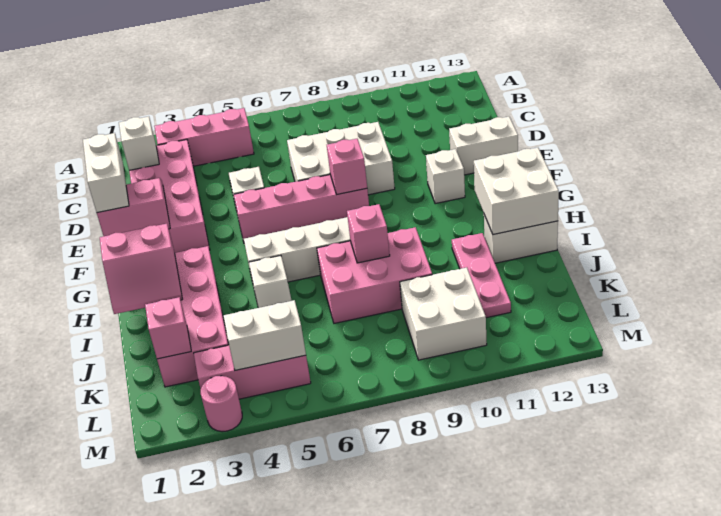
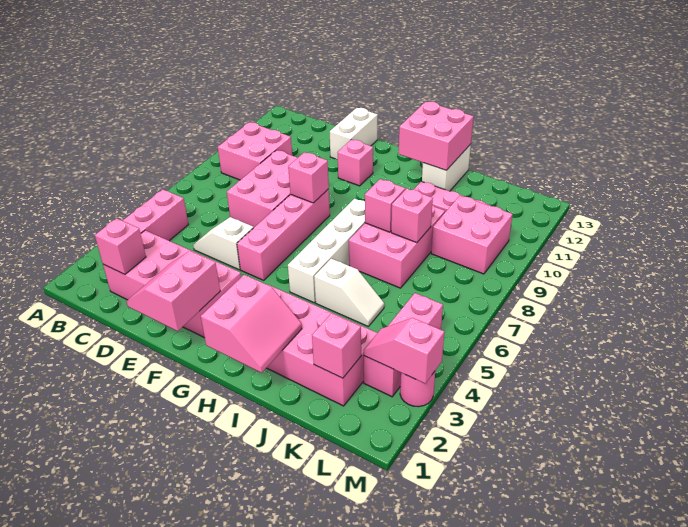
none -> pink 2x2 brick [218,122,292,180]
white 1x1 brick [119,116,159,170] -> pink 1x1 brick [95,218,146,274]
white 2x3 brick [287,122,395,195] -> pink 2x3 brick [227,150,297,227]
white 1x2 brick [83,133,129,213] -> none
white 1x1 brick [426,149,465,204] -> pink 1x1 brick [338,139,373,186]
white 2x2 brick [474,148,559,235] -> pink 2x2 brick [399,102,474,170]
none -> pink 1x1 brick [391,189,433,243]
white 2x2 brick [400,268,487,360] -> pink 2x2 brick [431,196,513,274]
none -> pink 1x2 slope [364,318,444,384]
white 1x2 brick [223,300,306,370] -> none

